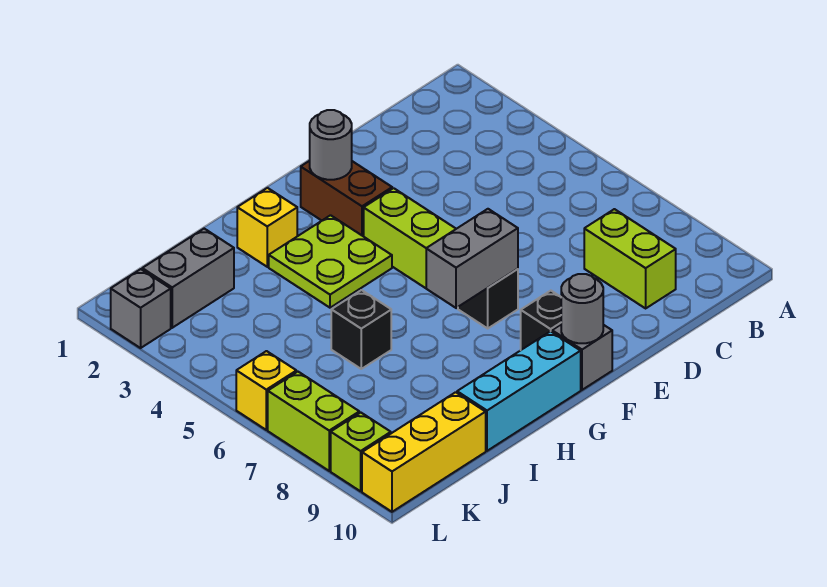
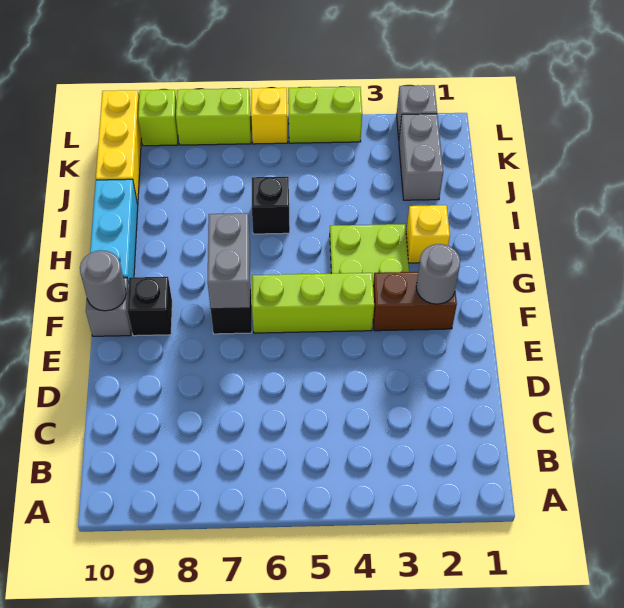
lime 1x2 brick [584,209,676,308] -> lime 1x2 brick moved to [288,87,362,143]

